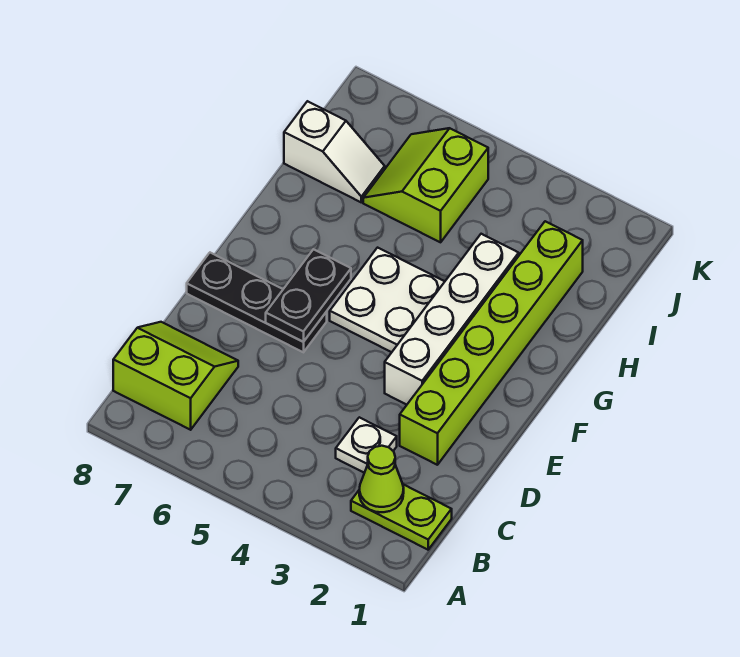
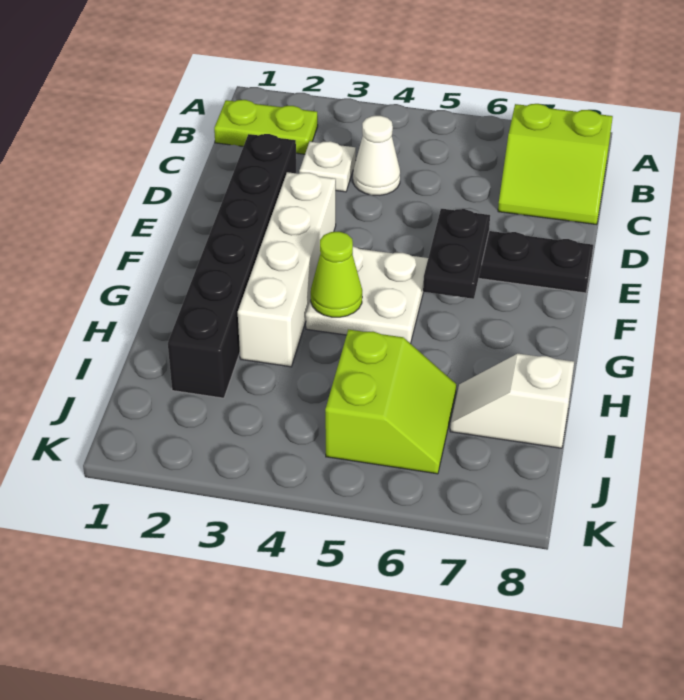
lime 1x1 cone [359,446,404,512] -> lime 1x1 cone moved to [311,232,362,317]
none -> white 1x1 cone [353,116,400,195]
lime 1x6 brick [400,221,583,465] -> black 1x6 brick [168,134,296,398]

